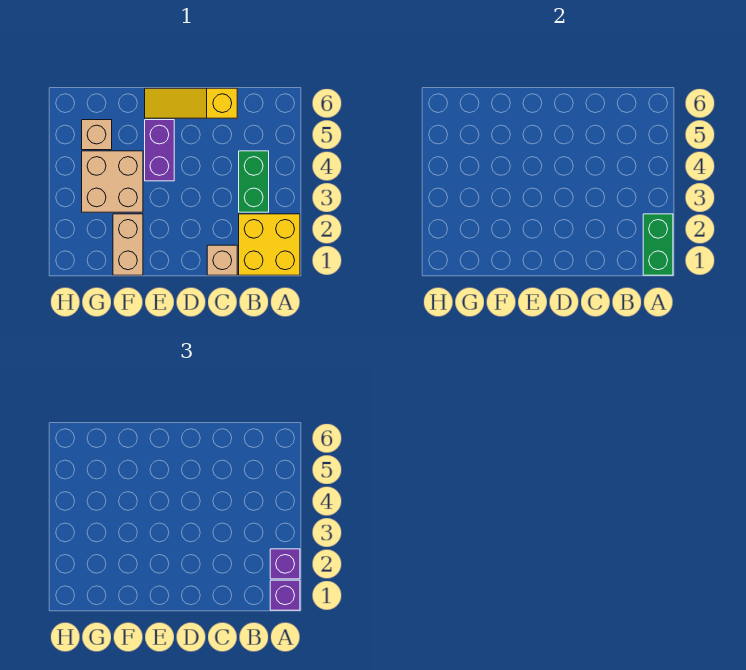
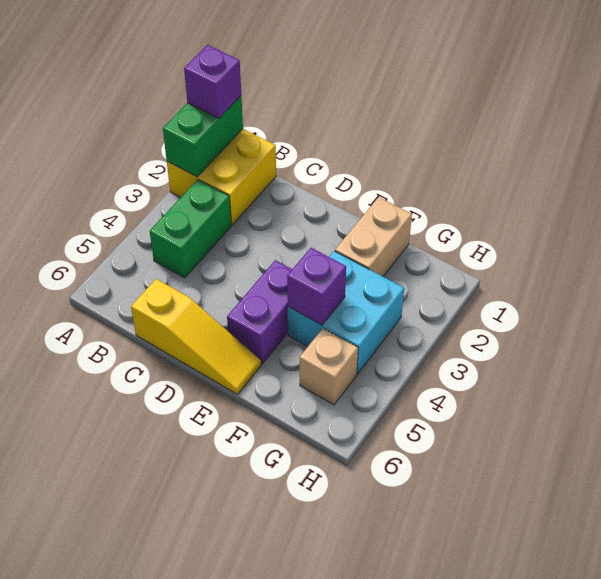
purple 1x1 brick [270,549,300,579] -> purple 1x1 brick moved to [287,248,346,325]
tan 1x1 brick [207,245,237,275] -> none
tan 2x2 brick [82,151,143,212] -> cyan 2x2 brick [288,251,404,374]

